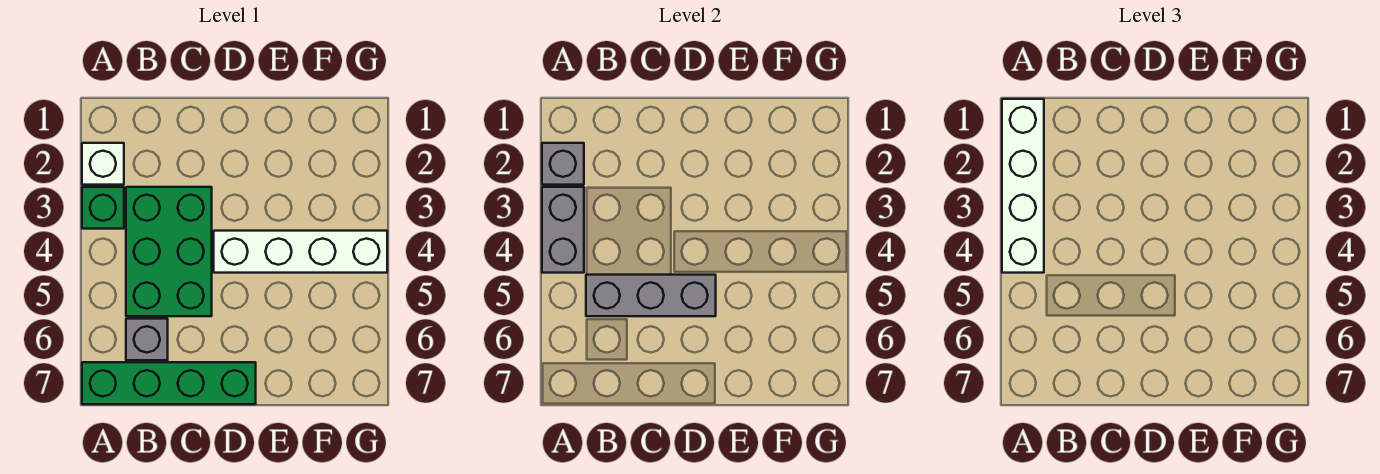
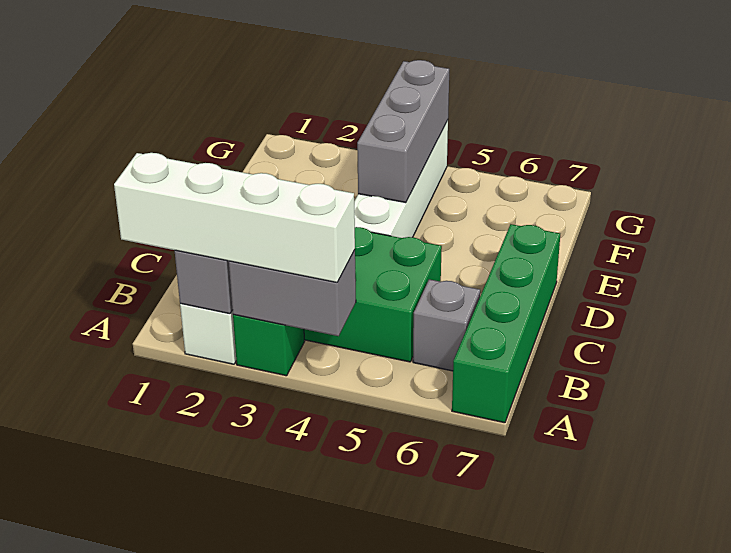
grey 1x3 brick [586,275,716,316] -> grey 1x3 brick moved to [357,60,449,203]

